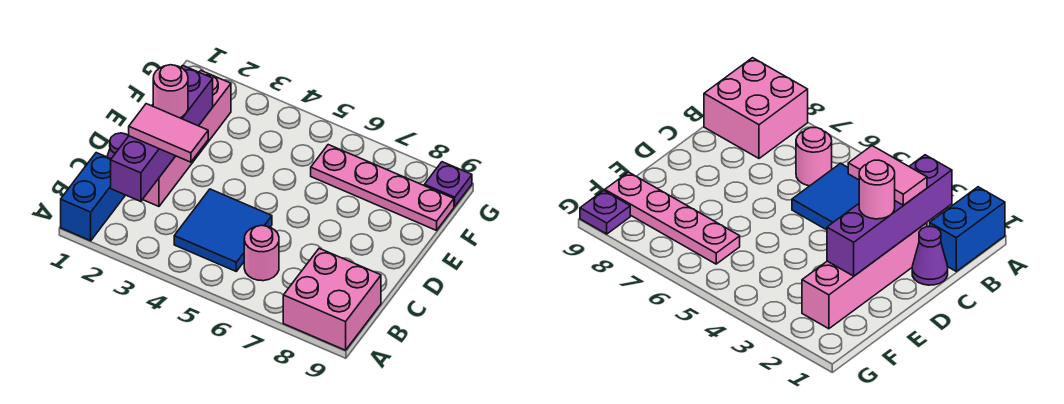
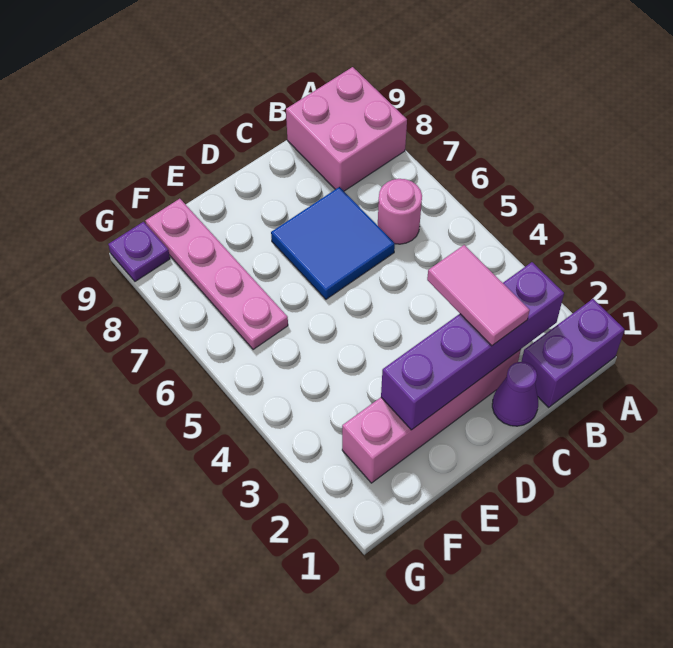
blue 1x2 brick [61,153,125,241] -> purple 1x2 brick [521,299,625,407]
blue 2x2 tile [174,189,272,271] -> blue 2x2 tile moved to [271,187,395,299]
pink 1x1 round brick [153,65,188,118] -> none

